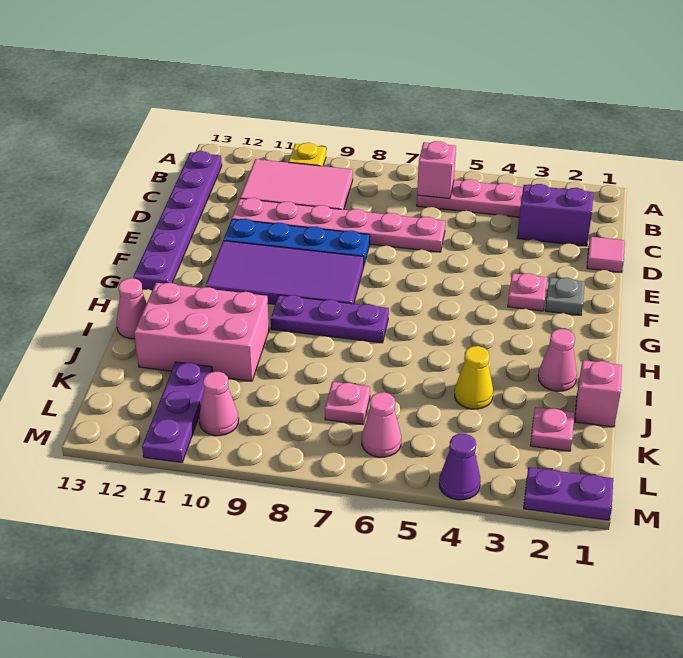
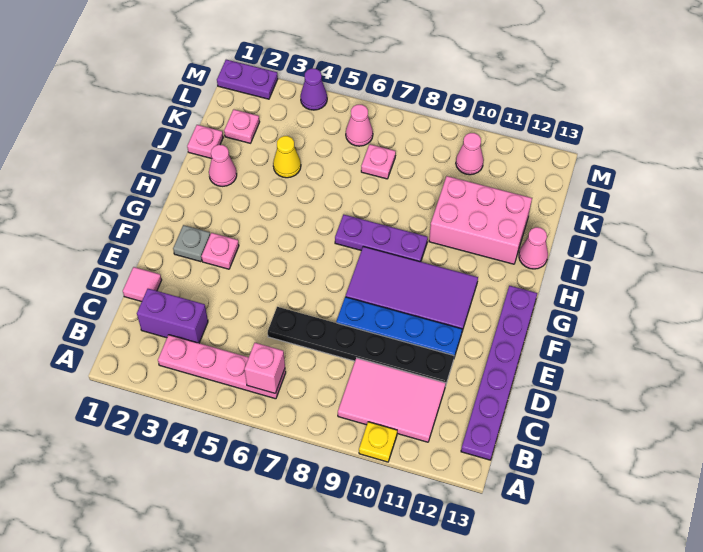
pink 1x6 plate [232,198,445,252] -> black 1x6 plate [268,307,454,386]
pink 1x1 brick [575,360,622,427] -> pink 1x1 plate [187,125,223,159]
purple 1x3 plate [142,362,213,463] -> none

